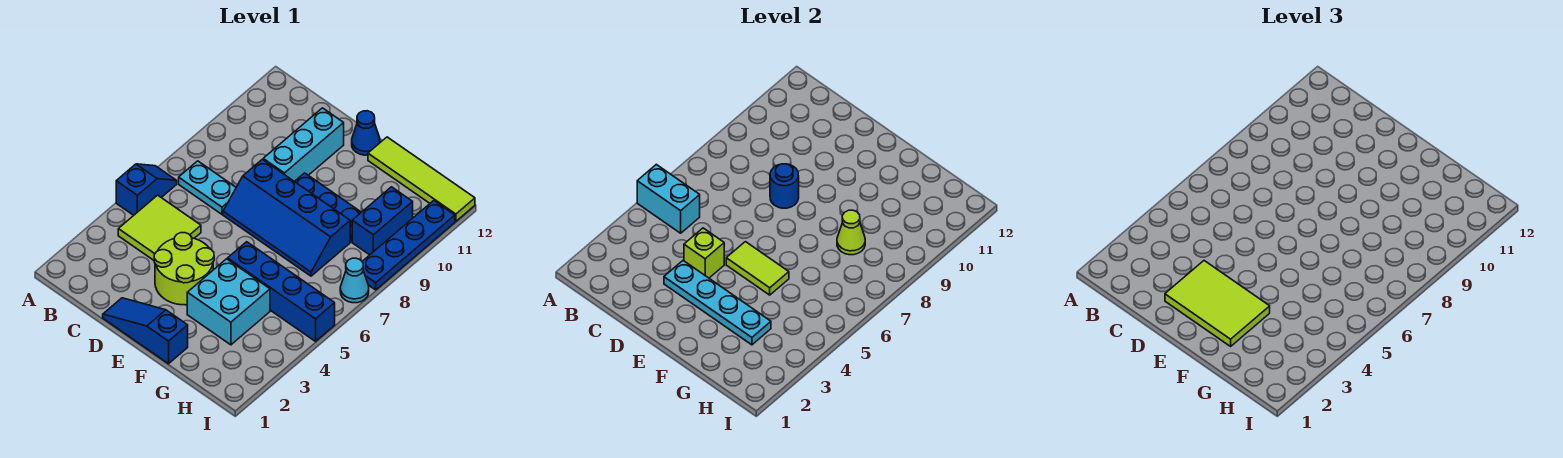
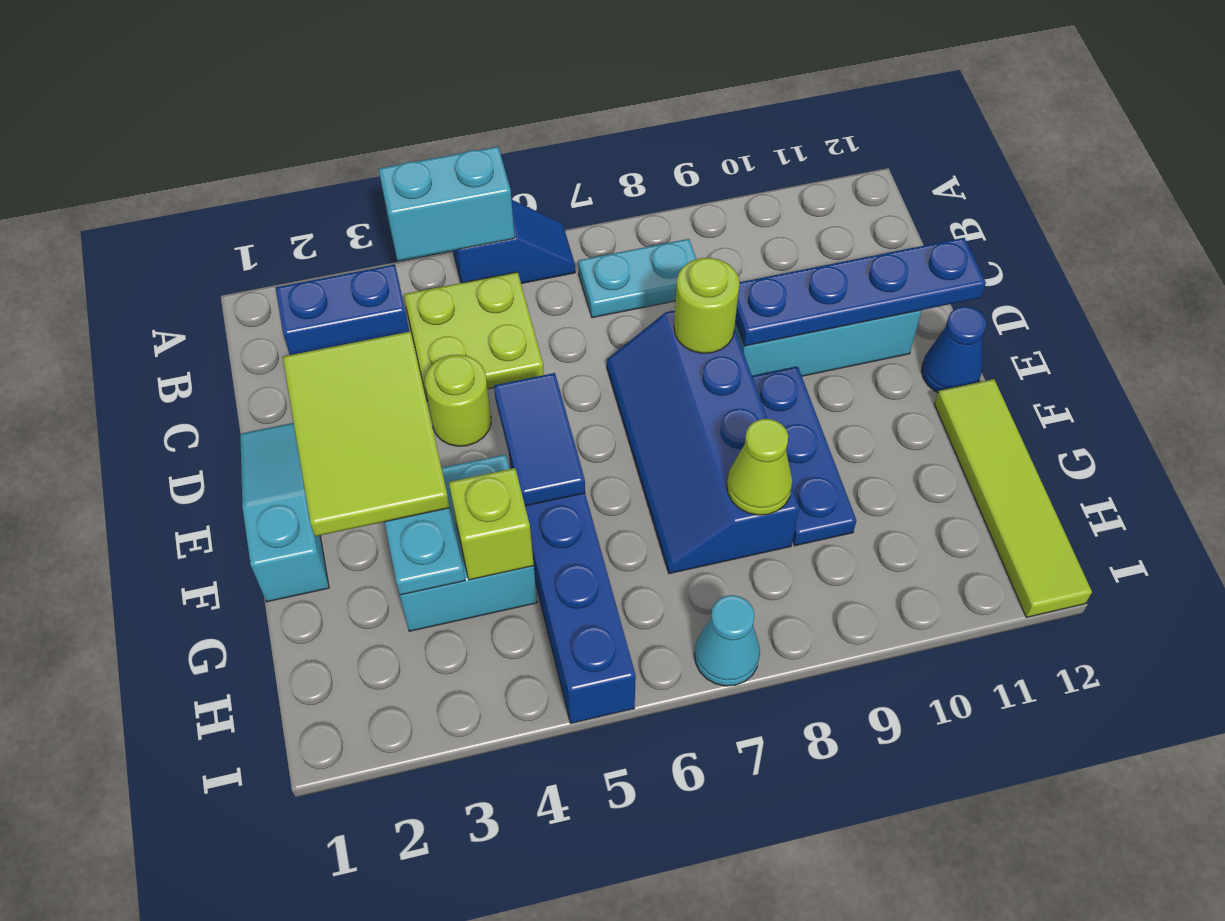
cyan 1x2 brick [637,164,700,233] -> cyan 1x2 brick turned to [379,147,515,261]
lime 2x2 tile [118,195,201,260] -> lime 2x2 plate [404,272,544,401]
cyan 1x2 plate [179,161,236,214] -> cyan 1x2 plate turned to [578,239,696,318]
blue 1x3 slope [103,298,188,364] -> cyan 1x3 slope [240,423,329,602]
lime 2x2 round brick [154,233,214,305] -> lime 1x1 round brick [425,355,491,446]
lime 1x1 brick [684,228,724,278] -> lime 1x1 brick moved to [449,468,534,580]
blue 1x1 round brick [770,164,799,208] -> lime 1x1 round brick [674,258,739,353]
lime 1x2 tile [726,242,789,295] -> blue 1x2 tile [494,373,585,506]
blue 1x2 brick [352,187,413,255] -> blue 1x2 brick moved to [276,264,409,355]
blue 1x4 plate [362,201,455,290] -> blue 1x4 plate moved to [735,238,986,346]

